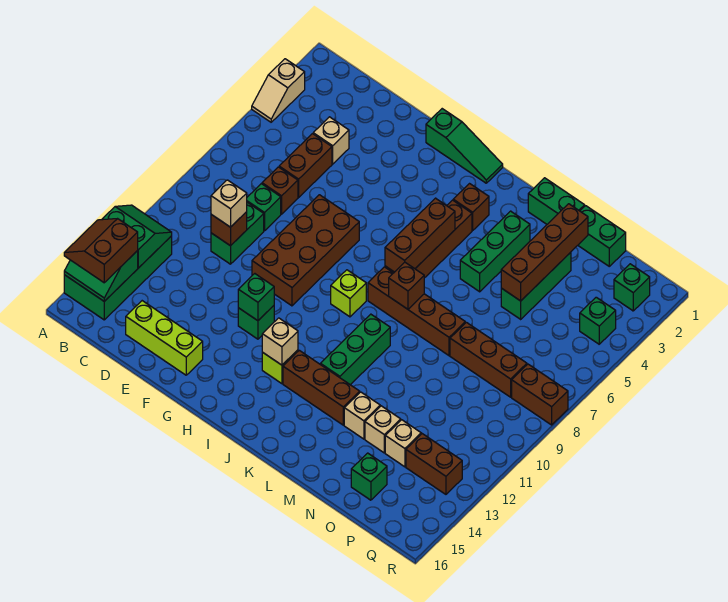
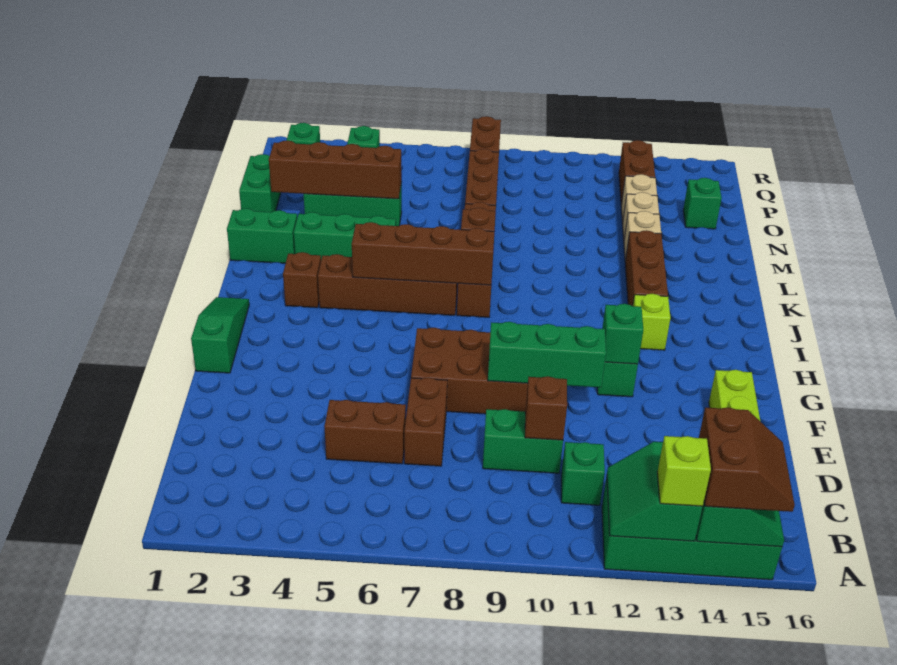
tan 1x2 slope [252,59,305,122] -> none
brown 2x2 slope [64,219,138,283] -> brown 2x2 slope turned to [699,407,795,512]
tan 1x1 brick [313,117,349,164] -> none
brown 1x1 brick [262,167,298,214] -> brown 1x2 brick [404,378,447,466]
green 1x1 brick [247,184,281,231] -> green 1x1 brick moved to [561,442,605,505]
tan 1x1 brick [211,180,247,227] -> none
lime 1x1 brick [331,270,366,317] -> lime 1x1 brick moved to [657,436,711,506]
tan 1x1 brick [262,318,298,365] -> none
brown 1x3 brick [385,198,455,272] -> brown 1x4 brick [352,222,494,285]
green 1x3 brick [320,314,390,385] -> green 1x3 brick moved to [488,322,606,387]
green 1x2 brick [528,178,585,224] -> green 1x2 brick turned to [227,209,297,263]

